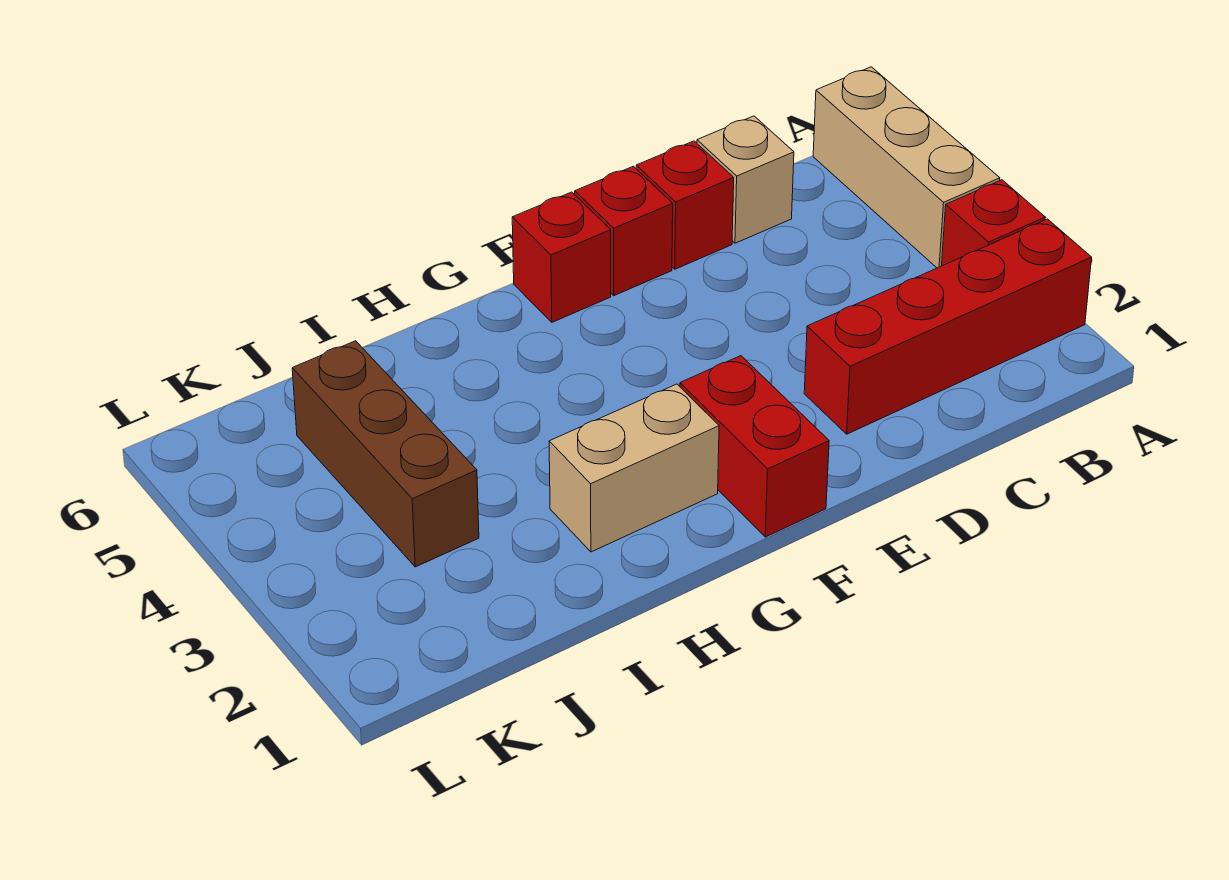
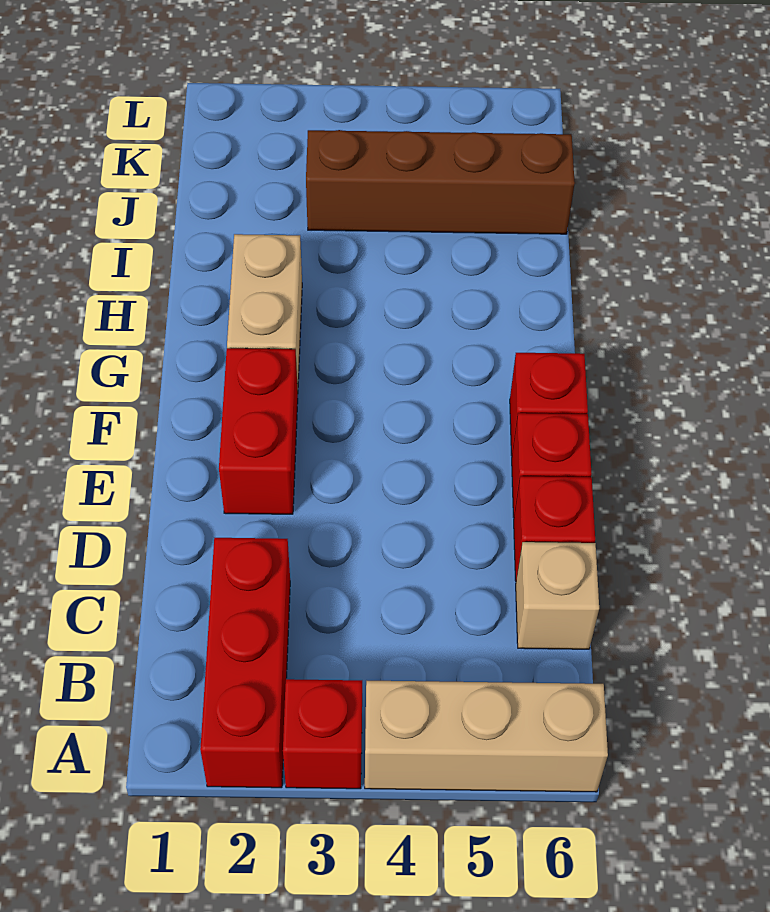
red 1x4 brick [804,219,1092,434] -> red 1x3 brick [200,538,290,788]
red 1x2 brick [680,356,829,537] -> red 1x2 brick turned to [219,348,298,514]
brown 1x3 brick [292,341,479,567] -> brown 1x4 brick [306,130,575,234]

